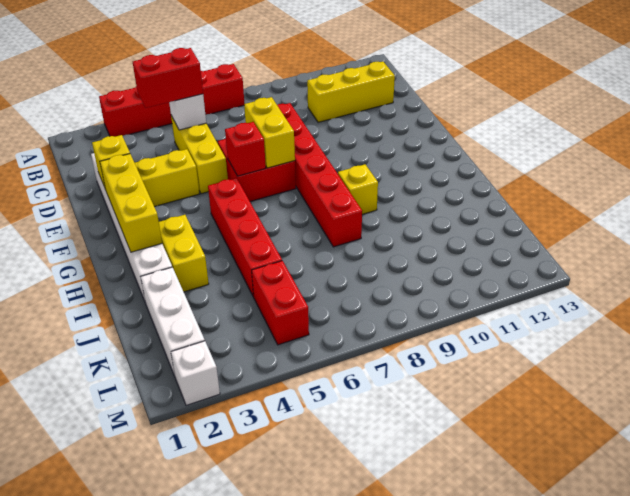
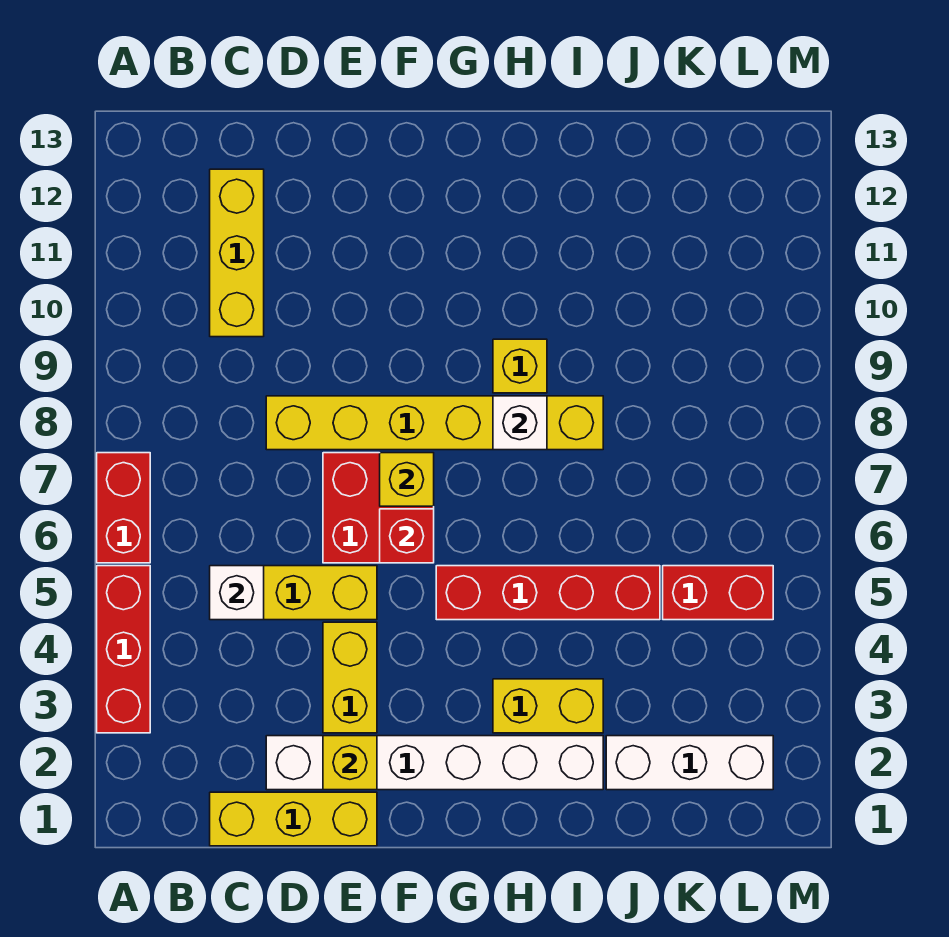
red 1x2 brick [133,48,203,108] -> none
red 1x6 brick [277,103,362,247] -> yellow 1x6 brick [266,396,603,450]
yellow 1x2 brick [244,97,295,168] -> yellow 1x1 brick [380,453,434,506]
yellow 1x3 brick [100,154,162,252] -> yellow 1x3 brick moved to [210,792,377,846]
white 1x1 brick [171,341,220,405] -> white 1x1 brick moved to [493,396,547,450]

